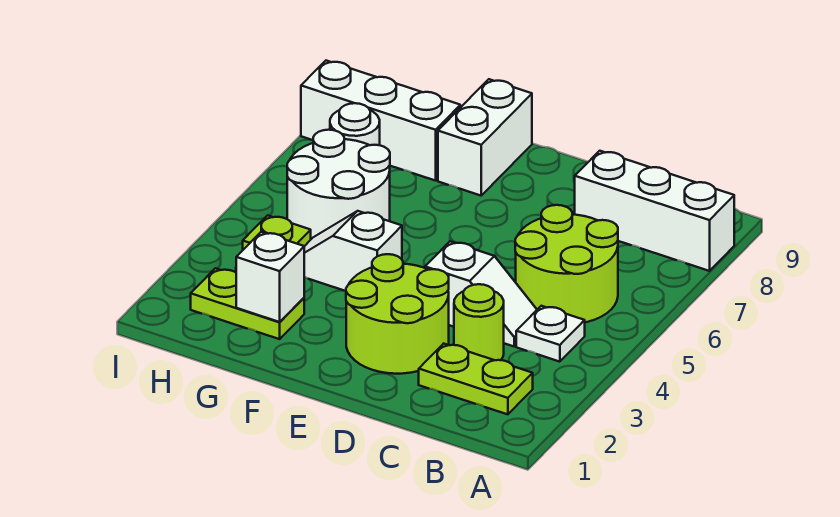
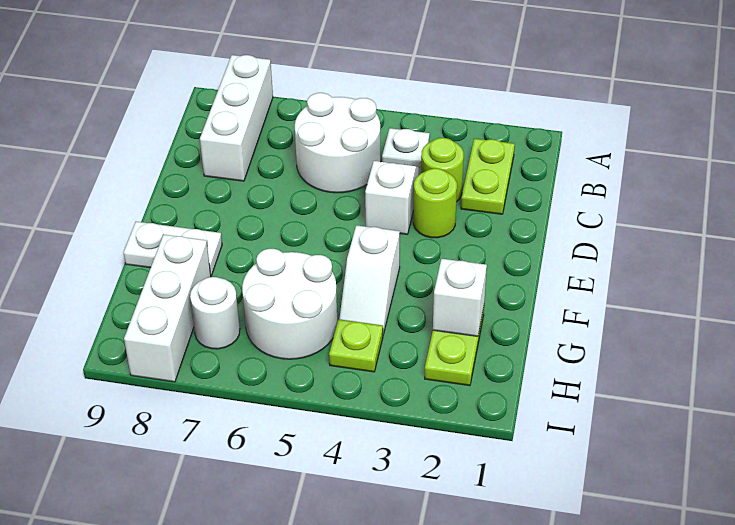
lime 2x2 round brick [515,205,618,322] -> white 2x2 round brick [295,93,381,193]
lime 2x2 round brick [346,254,449,374] -> lime 1x1 round brick [413,168,457,238]
white 1x2 brick [438,79,532,196] -> white 1x2 plate [123,222,222,276]

